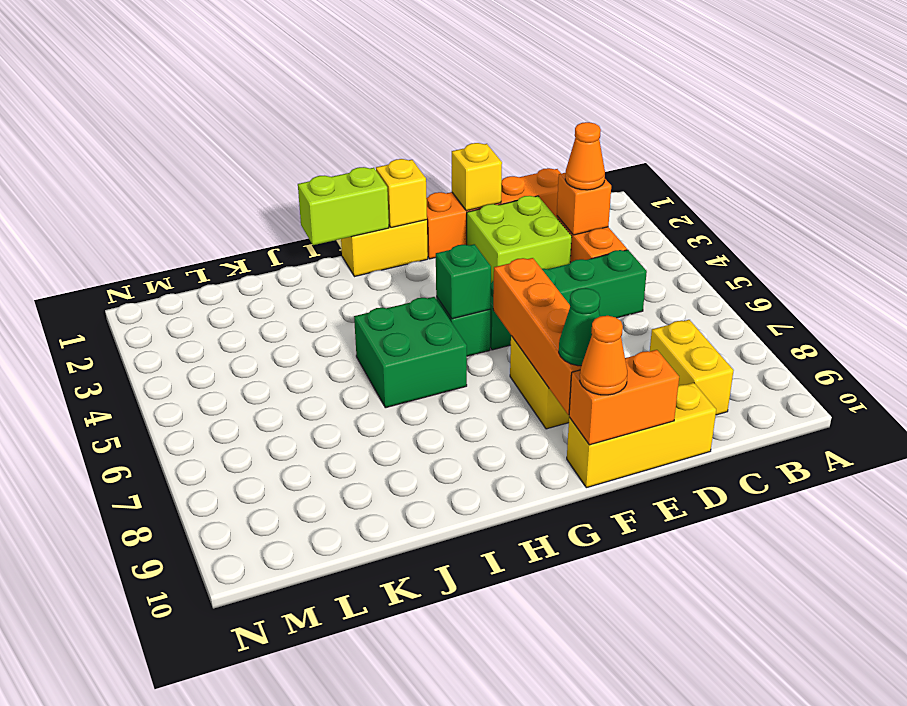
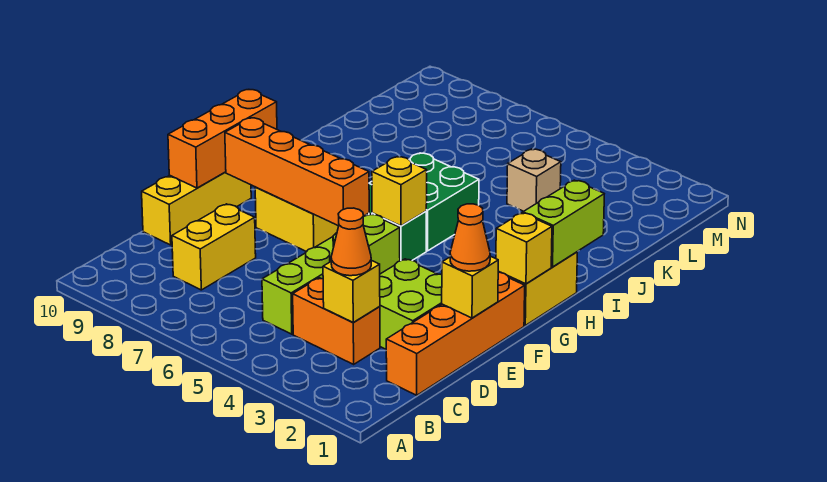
orange 1x1 brick [557,173,611,235] -> yellow 1x1 brick [323,260,380,323]
green 1x4 brick [490,250,647,350] -> lime 1x4 brick [262,214,400,334]
yellow 1x2 brick [650,320,734,415] -> yellow 1x2 brick turned to [172,204,256,290]
orange 1x2 brick [569,350,679,445] -> orange 1x3 brick [168,90,277,188]
green 1x1 cone [559,288,600,366] -> none
orange 1x1 cone [580,316,627,395] -> orange 1x1 cone moved to [450,204,490,271]
green 1x1 brick [436,244,491,319] -> yellow 1x1 brick [372,157,427,226]
none -> tan 1x1 brick [507,149,561,211]

